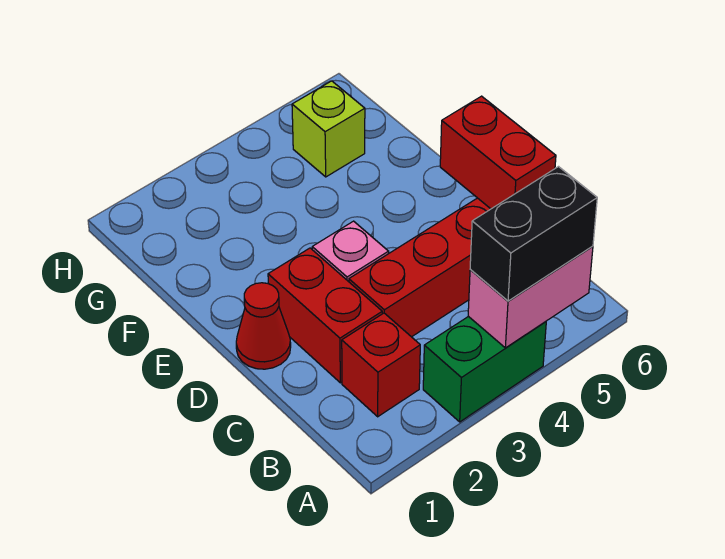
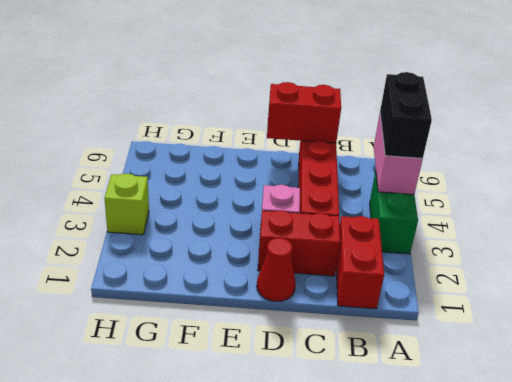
red 1x1 brick [342,313,420,417] -> red 1x2 brick [336,216,384,309]
lime 1x1 brick [292,81,365,177] -> lime 1x1 brick moved to [104,174,149,235]

